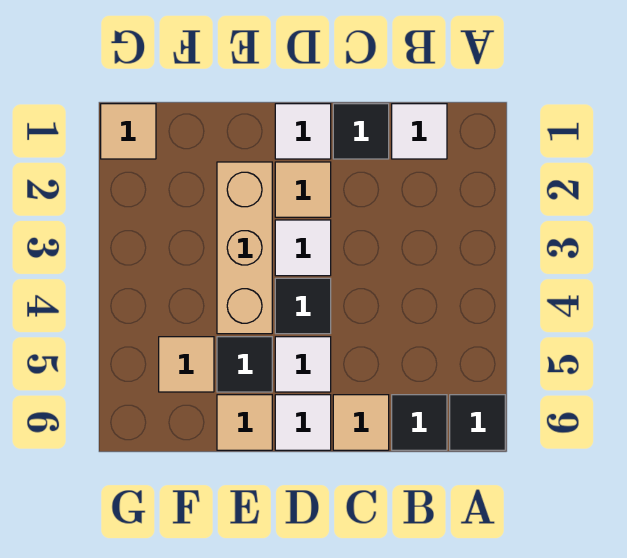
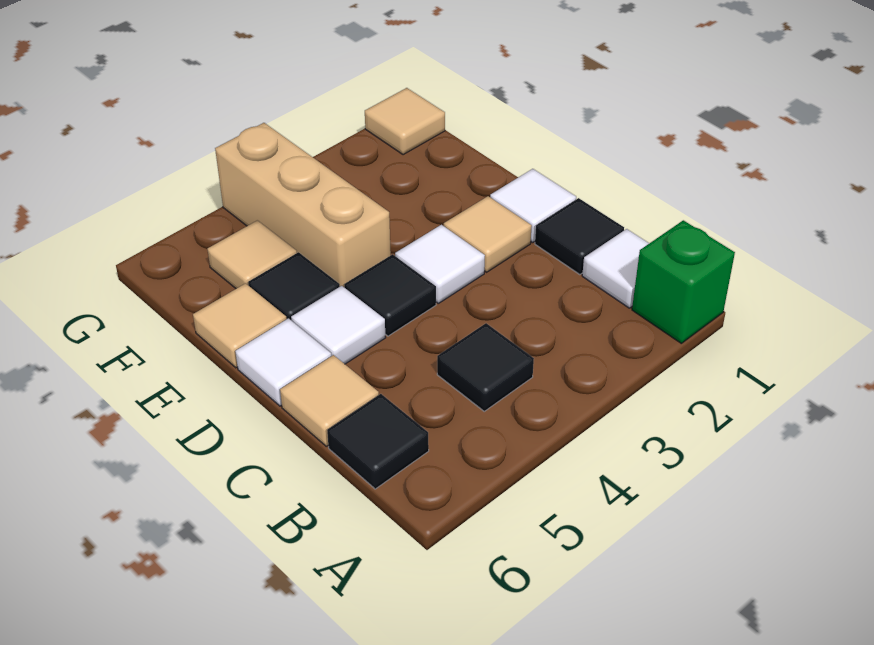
none -> green 1x1 brick [632,220,735,343]
black 1x1 tile [450,395,505,450] -> black 1x1 tile moved to [437,323,534,411]
tan 1x3 brick [217,162,272,334] -> tan 1x3 brick turned to [215,123,391,287]

